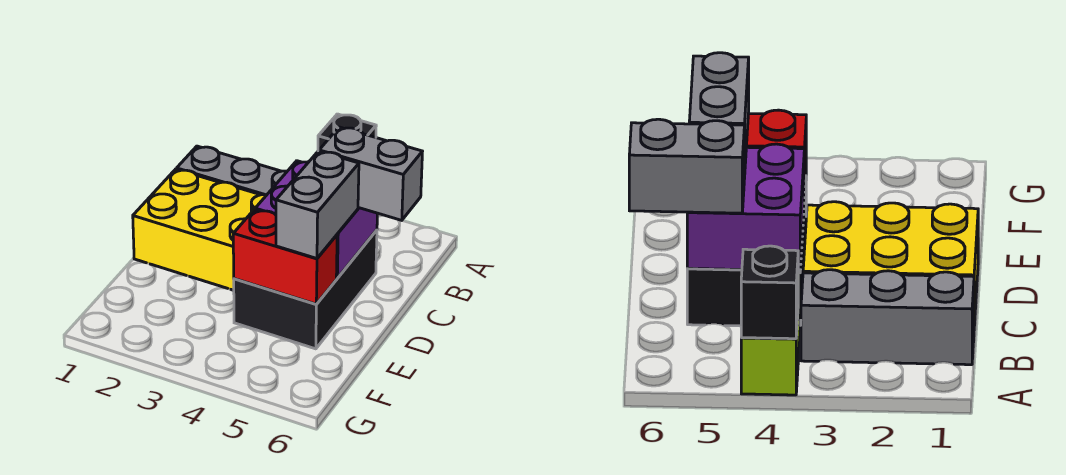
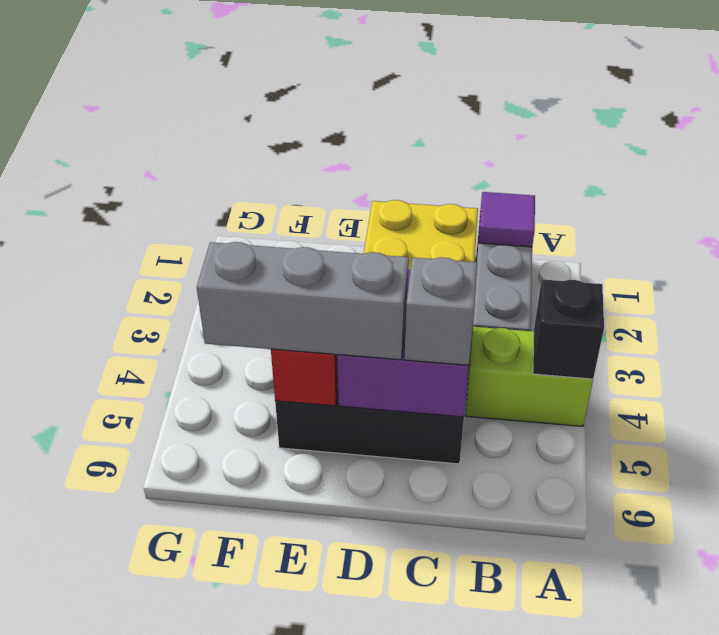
none -> purple 1x1 tile [478,192,535,247]
grey 1x2 brick [319,127,422,220] -> grey 1x1 brick [404,257,477,365]
grey 1x2 brick [276,151,359,258] -> grey 1x3 brick [197,242,409,360]

